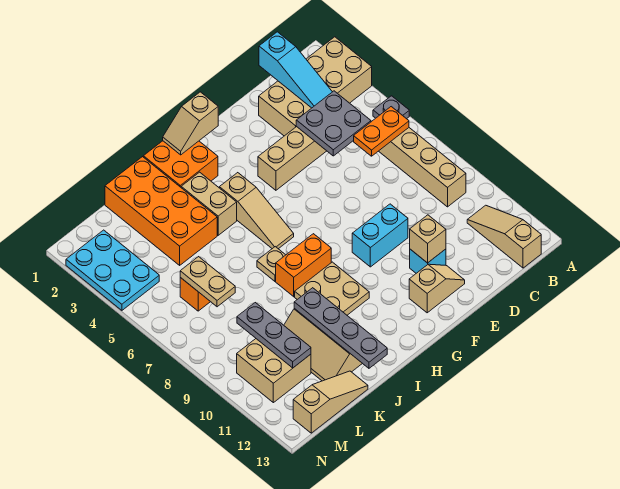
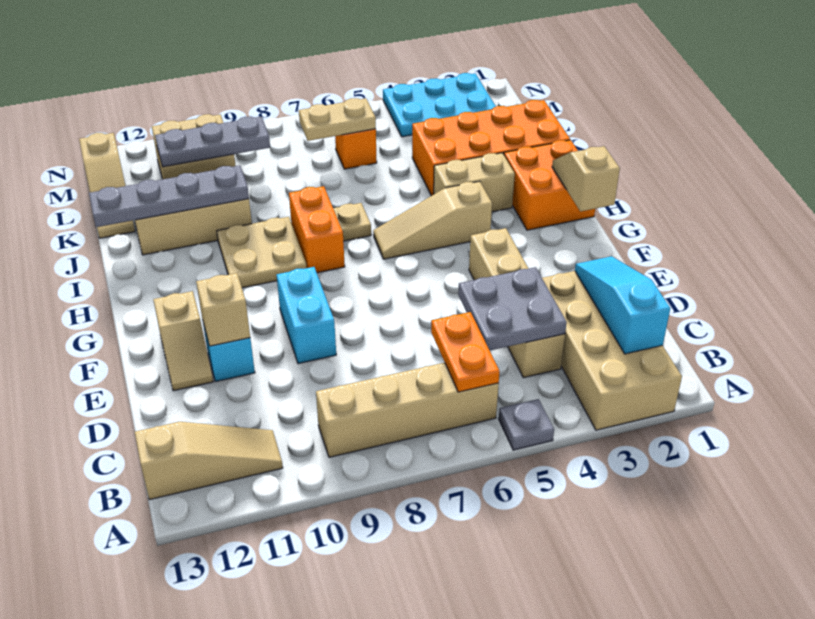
cyan 1x3 slope [259,32,332,108] -> cyan 1x3 slope turned to [575,256,670,354]

